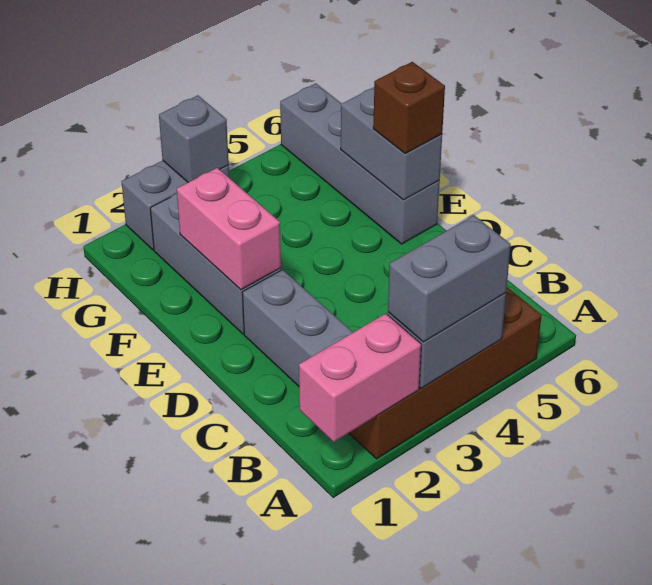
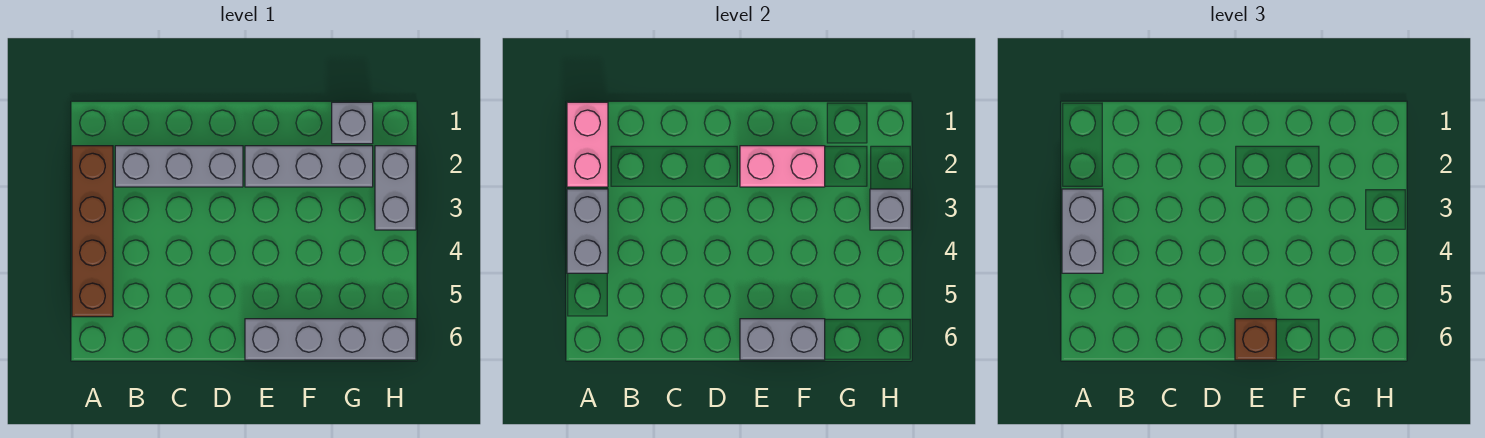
none -> grey 1x1 brick [332,102,373,144]

